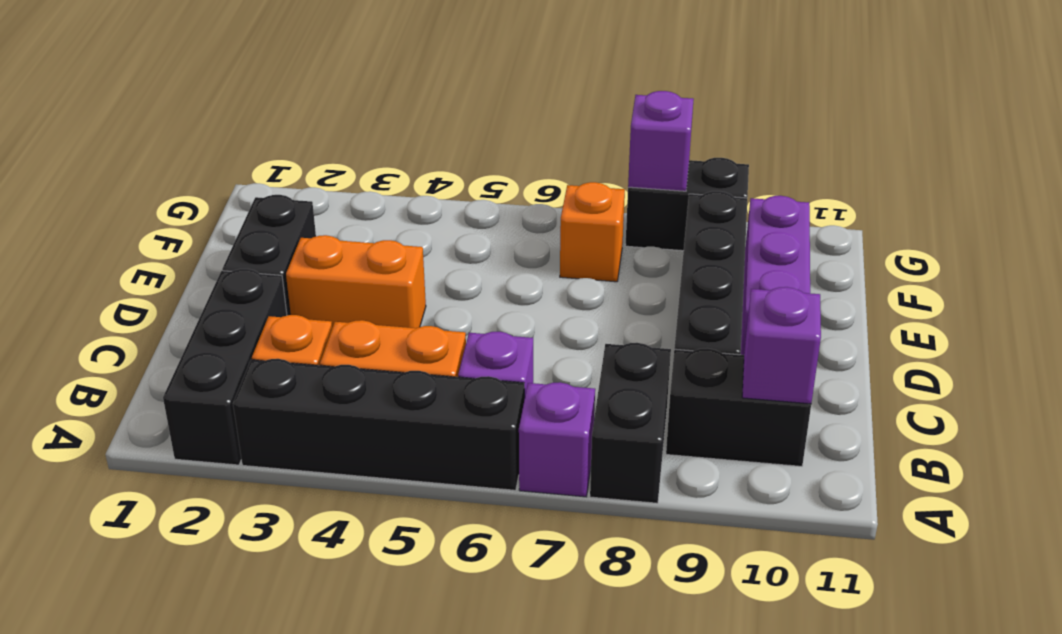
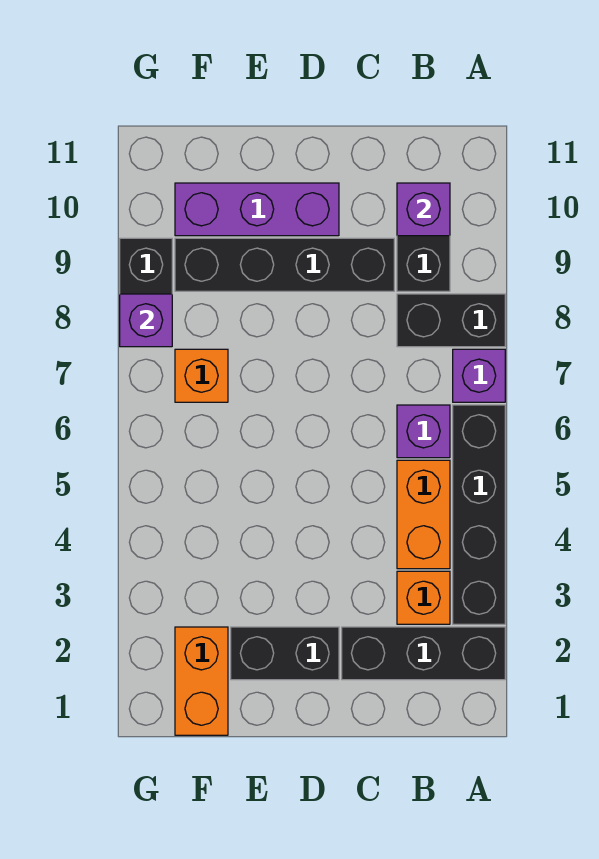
orange 1x2 brick [286,235,426,328] -> orange 1x2 brick moved to [175,627,228,735]

